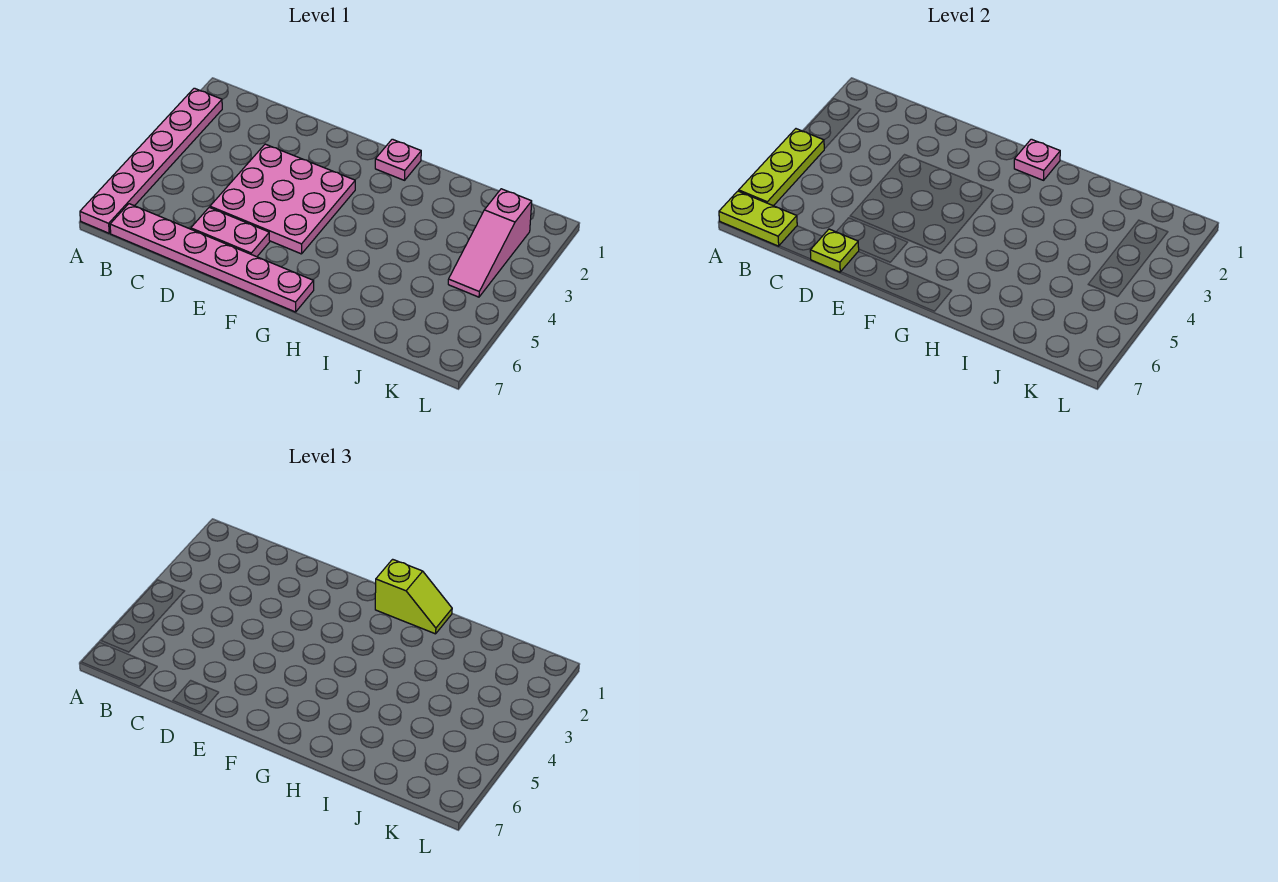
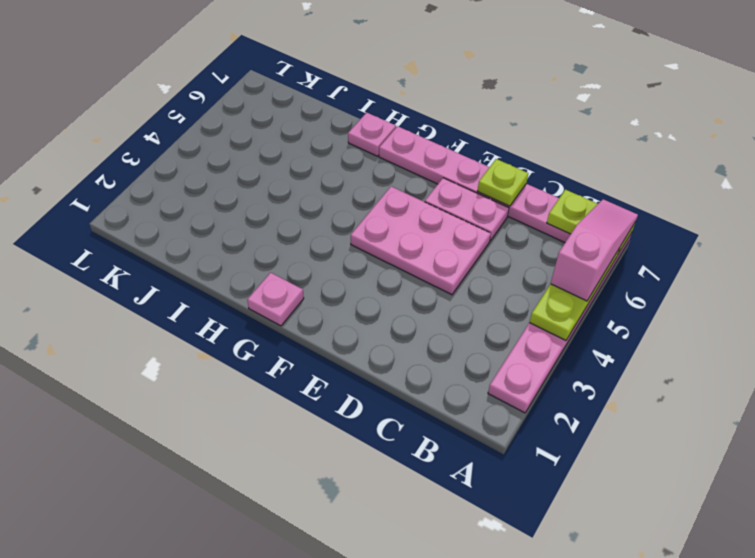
pink 3x3 plate [210,144,355,254] -> pink 2x3 plate [351,186,491,295]
pink 1x1 plate [1014,139,1060,180] -> pink 1x1 plate moved to [348,113,396,156]
lime 1x2 slope [375,559,452,634] -> none
pink 1x3 slope [448,189,532,297] -> pink 1x3 slope moved to [551,199,638,301]

